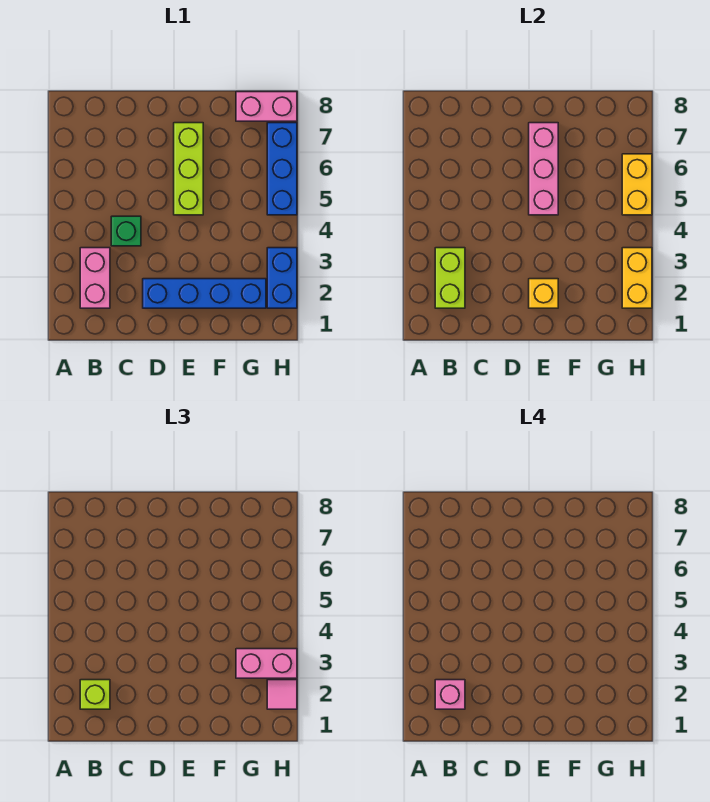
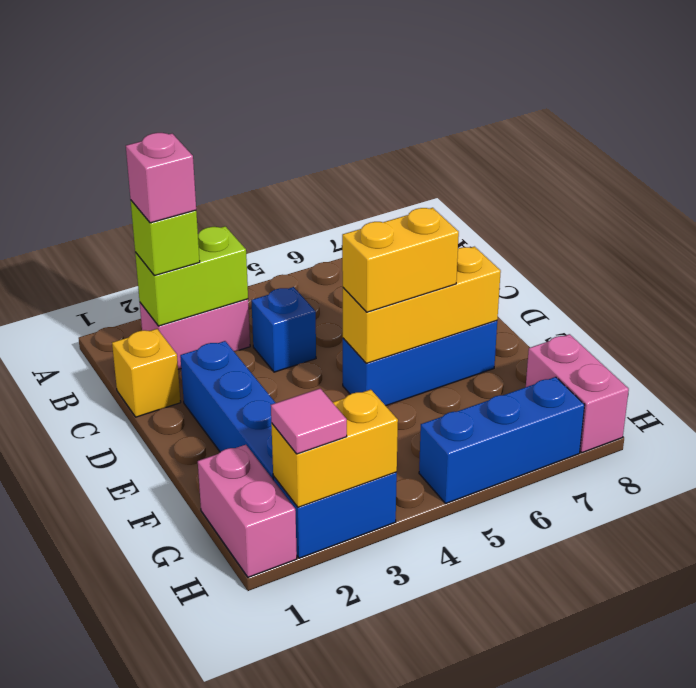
green 1x1 brick [111,216,141,246] -> blue 1x1 brick [251,287,316,372]
yellow 1x1 brick [529,279,558,308] -> yellow 1x1 brick moved to [112,329,181,417]
lime 1x3 brick [174,123,203,215] -> blue 1x3 brick [343,321,497,406]
pink 1x3 brick [529,123,558,215] -> yellow 1x3 brick [343,247,501,363]
pink 1x2 brick [236,649,297,678] -> pink 1x2 brick moved to [198,445,297,577]
yellow 1x2 brick [622,154,652,215] -> yellow 1x2 brick moved to [342,208,459,312]

